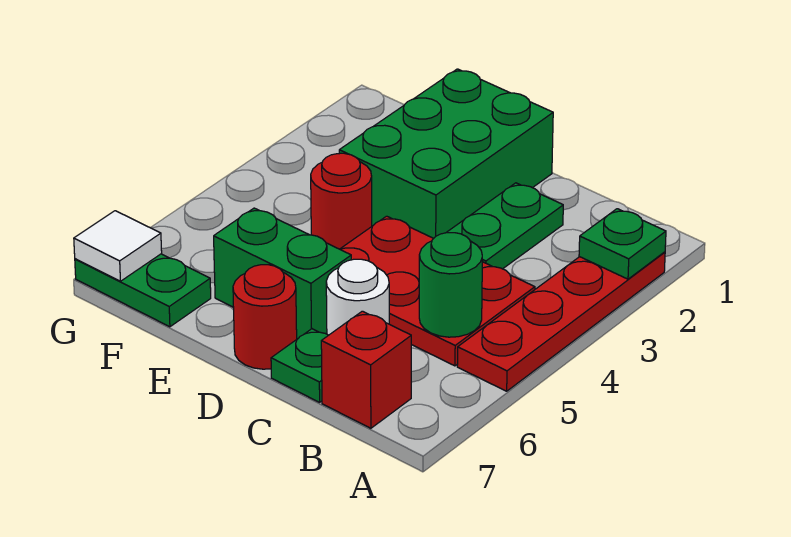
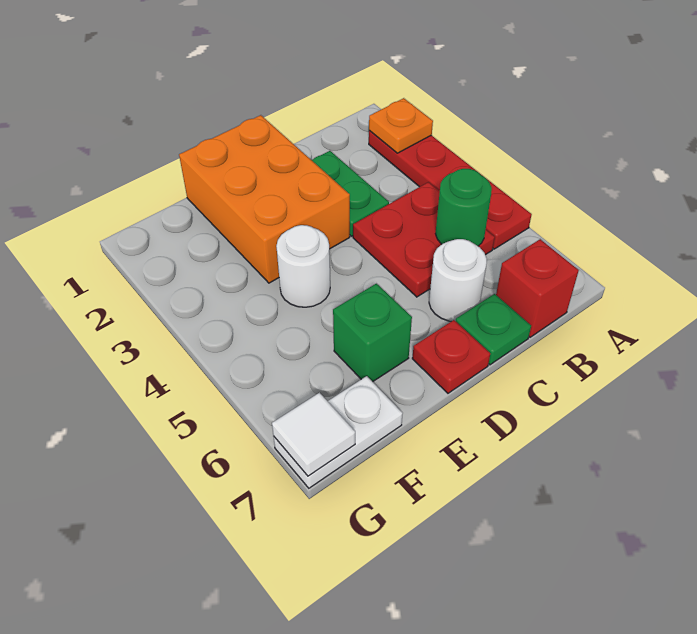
green 1x1 plate [579,209,666,279] -> orange 1x1 plate [369,98,433,153]
red 2x3 plate [340,216,535,366] -> red 2x2 plate [353,182,495,297]
green 2x3 brick [339,69,553,238] -> orange 2x3 brick [179,115,350,283]
green 1x2 brick [214,208,351,339] -> green 1x1 brick [333,284,412,382]
red 1x1 round brick [233,265,297,369] -> red 1x1 plate [412,320,490,393]
red 1x1 round brick [311,153,372,249] -> white 1x1 round brick [276,225,330,307]
green 1x2 plate [75,254,211,327] -> white 1x2 plate [273,376,403,488]

